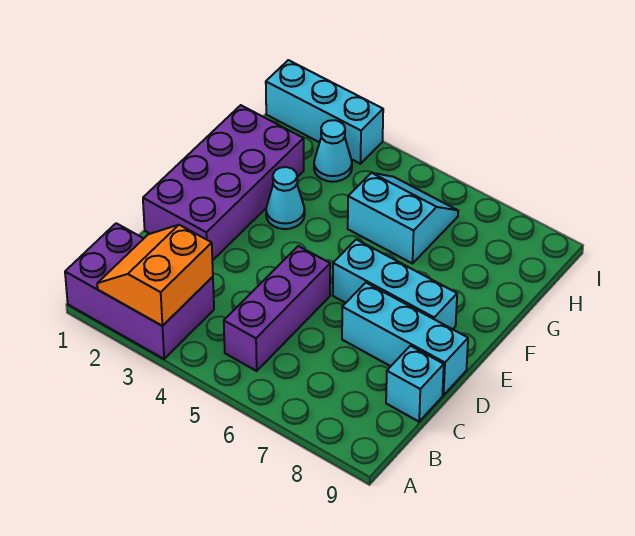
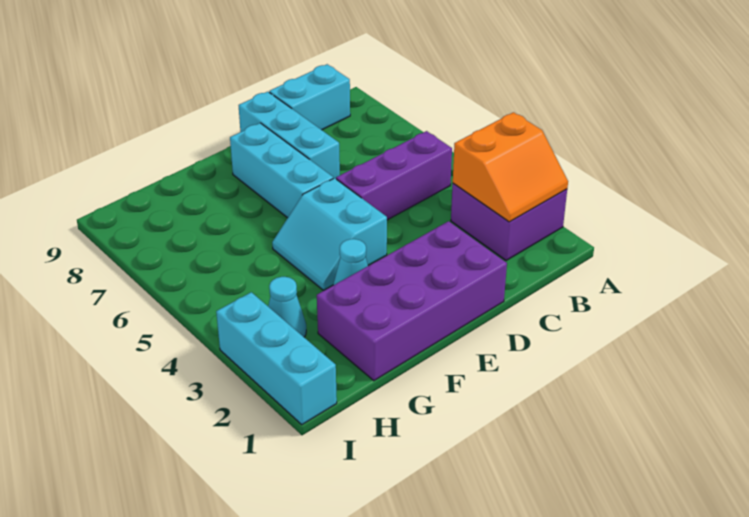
purple 2x3 brick [65,223,214,359] -> purple 2x2 brick [451,184,567,261]
cyan 1x1 brick [386,346,444,422] -> cyan 1x2 brick [269,64,350,130]
cyan 2x2 slope [348,173,458,264] -> cyan 2x2 slope moved to [272,178,387,290]

